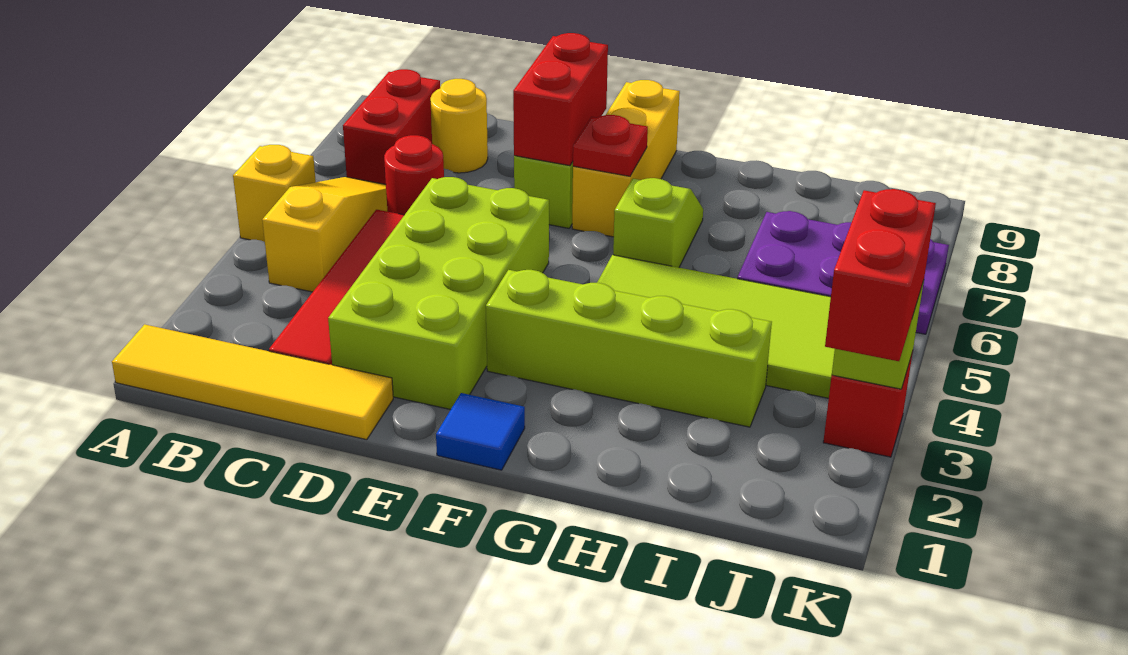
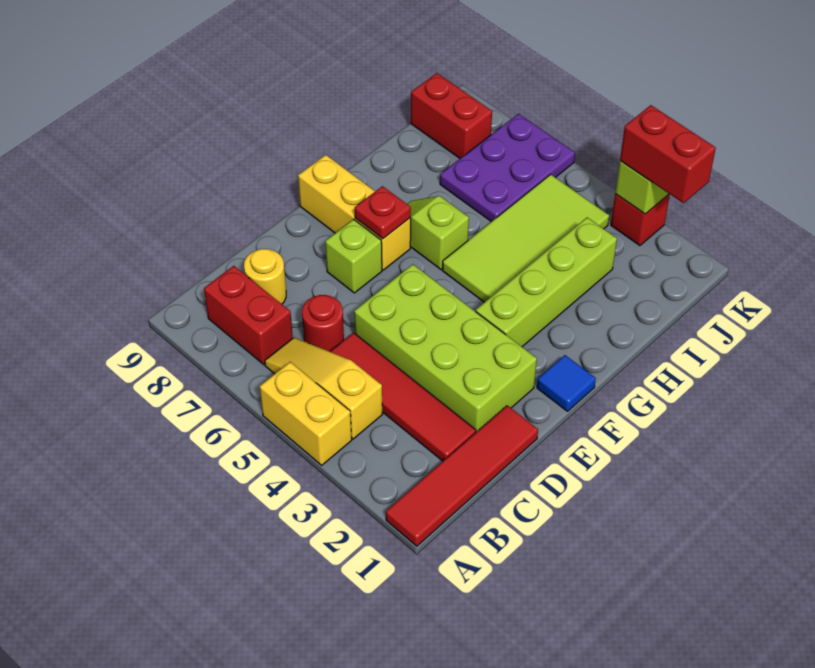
yellow 1x4 tile [112,324,393,440] -> red 1x4 tile [386,405,538,546]
yellow 1x1 brick [233,145,316,242] -> yellow 1x2 brick [260,362,352,465]
red 1x2 brick [513,33,608,166] -> red 1x2 brick moved to [411,73,492,158]

